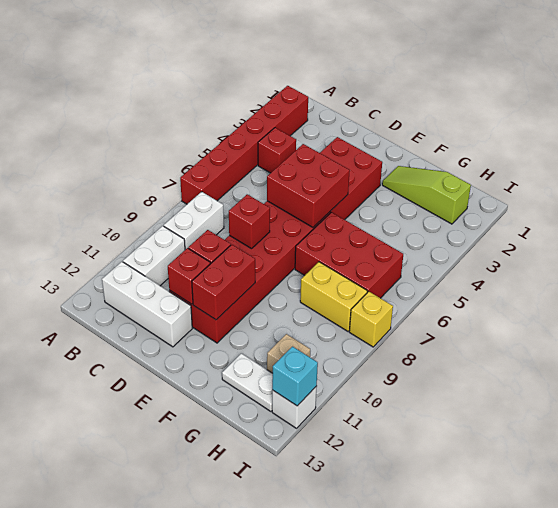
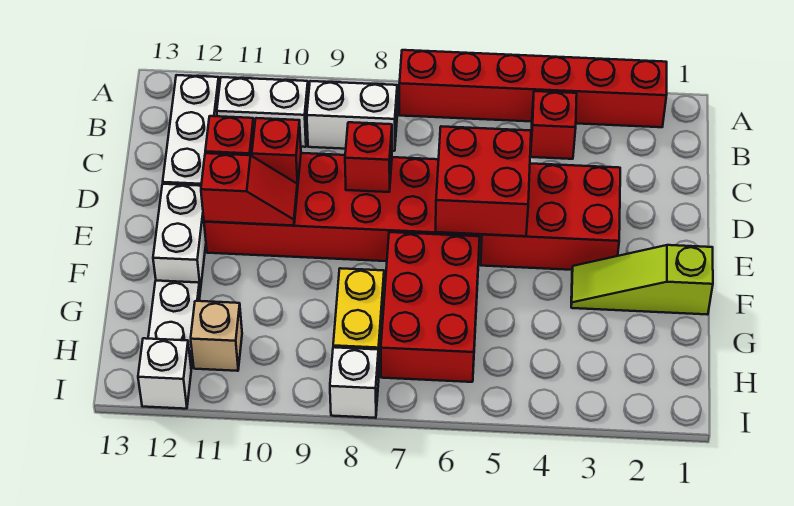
red 1x2 brick [192,245,255,320] -> red 1x2 slope [201,153,298,226]
none -> white 1x2 brick [153,184,206,290]
lime 1x3 slope [382,166,471,224] -> lime 1x3 slope turned to [571,245,713,315]
yellow 1x1 brick [349,292,393,347] -> white 1x1 brick [330,347,379,418]
cyan 1x1 brick [272,347,318,406] -> none

